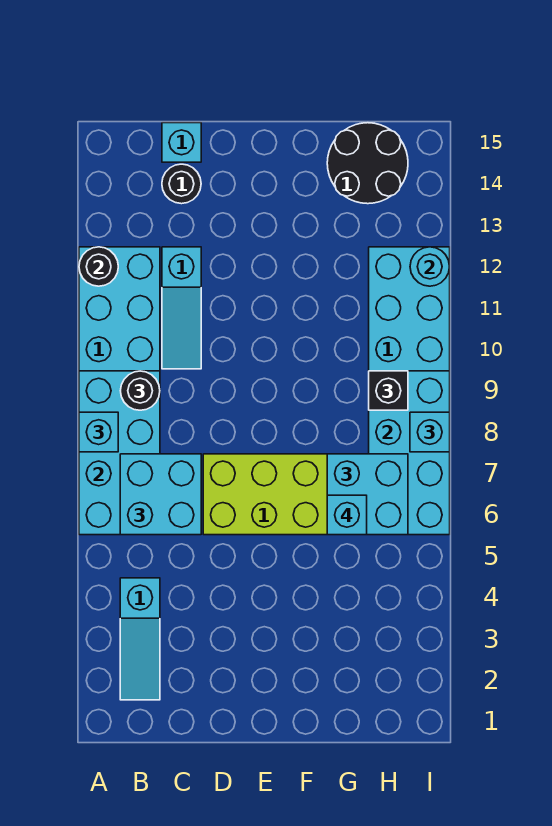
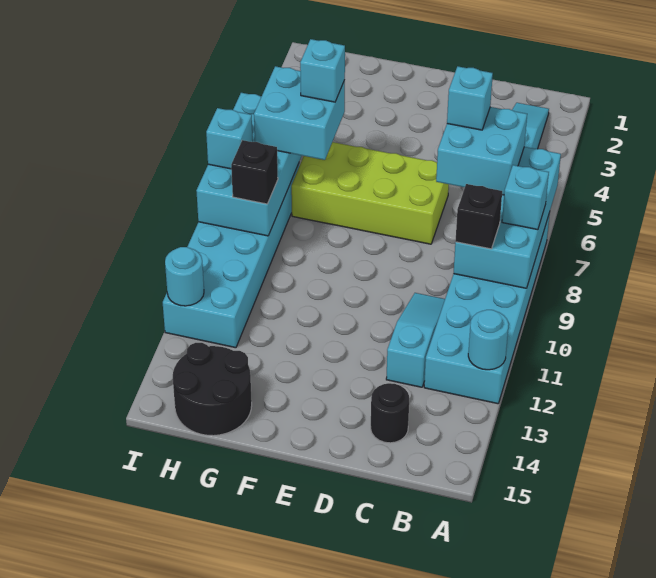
black 1x1 round brick [79,247,118,286] -> cyan 1x1 round brick [468,310,509,370]
black 1x1 round brick [120,371,160,410] -> black 1x1 brick [455,184,502,249]
cyan 1x1 brick [162,123,201,162] -> cyan 1x1 brick moved to [447,66,493,130]

